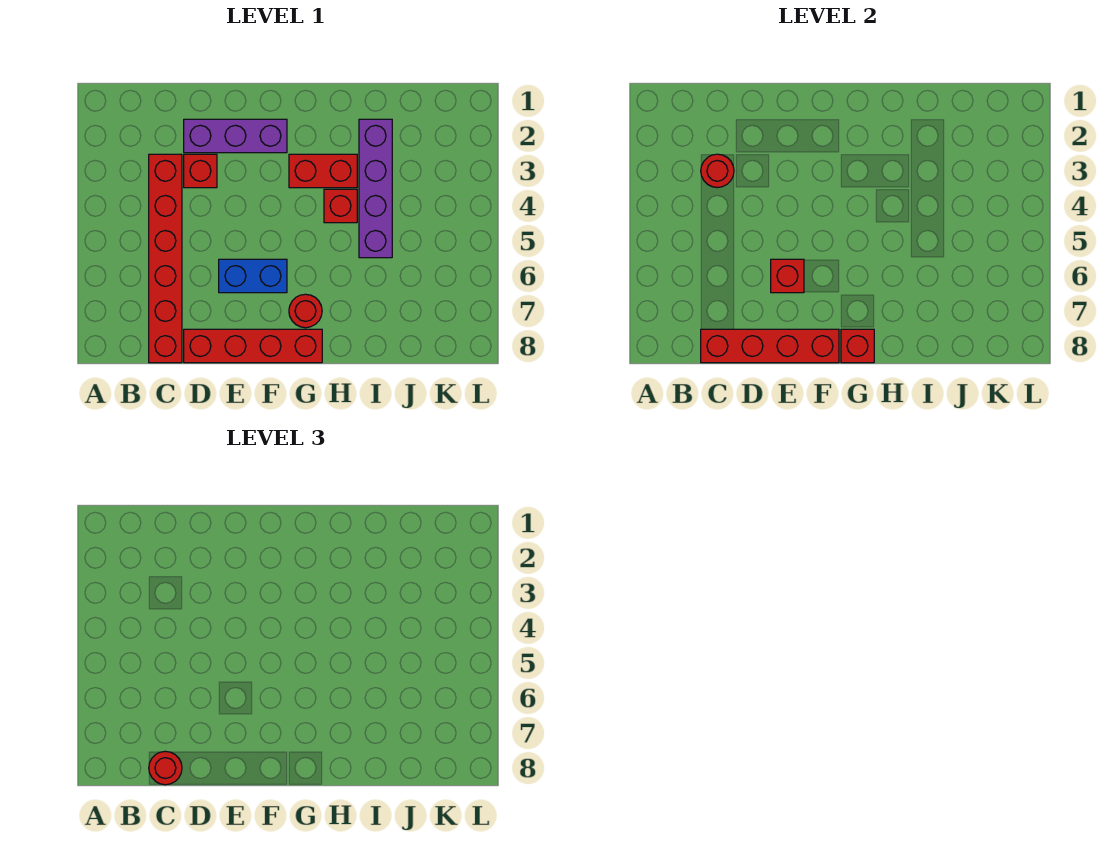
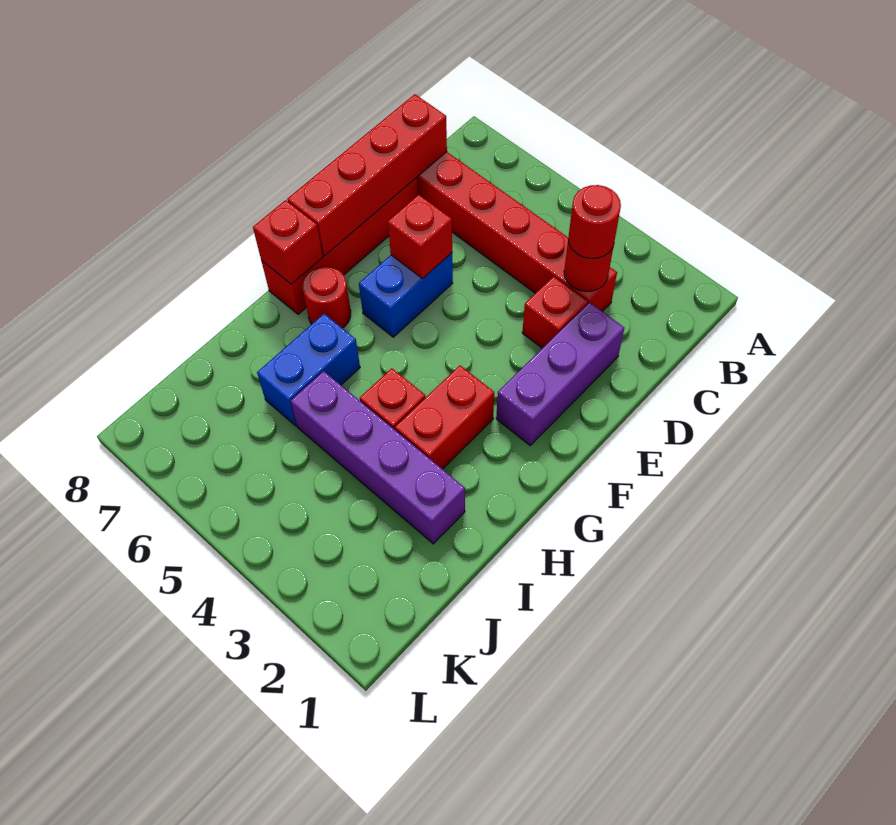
red 1x1 round brick [149,751,182,785] -> red 1x1 round brick moved to [568,185,621,259]
none -> blue 1x2 brick [257,314,360,426]

